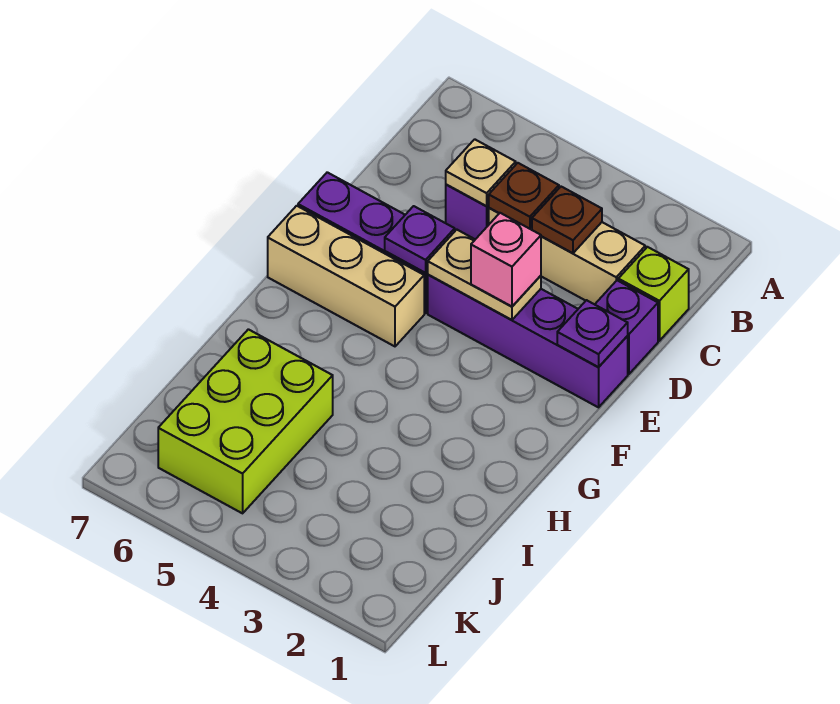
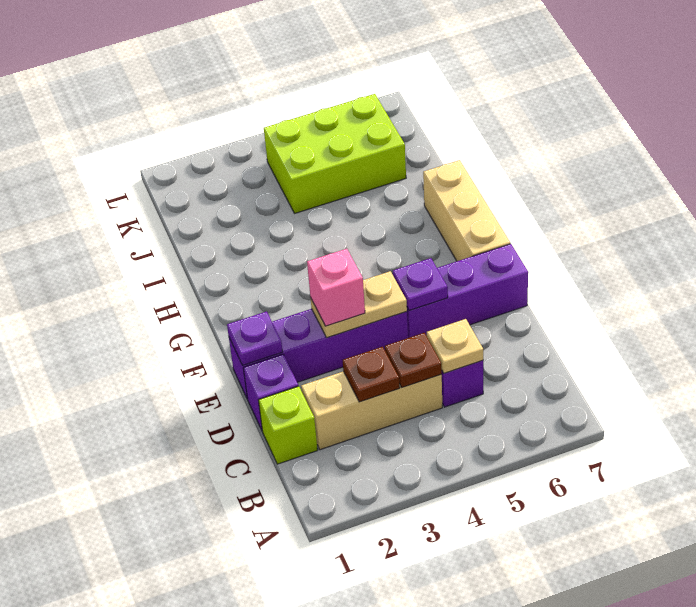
tan 1x3 brick [268,206,424,346] -> tan 1x3 brick turned to [423,160,510,261]
lime 2x3 brick [158,329,333,513] -> lime 2x3 brick turned to [264,94,406,213]

